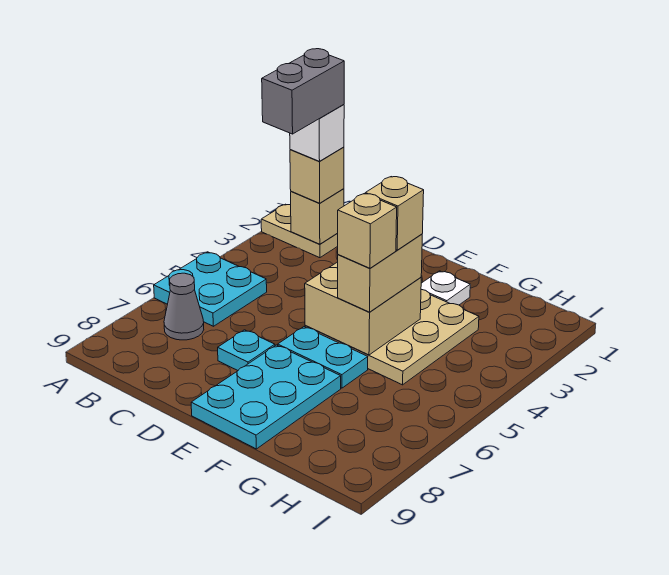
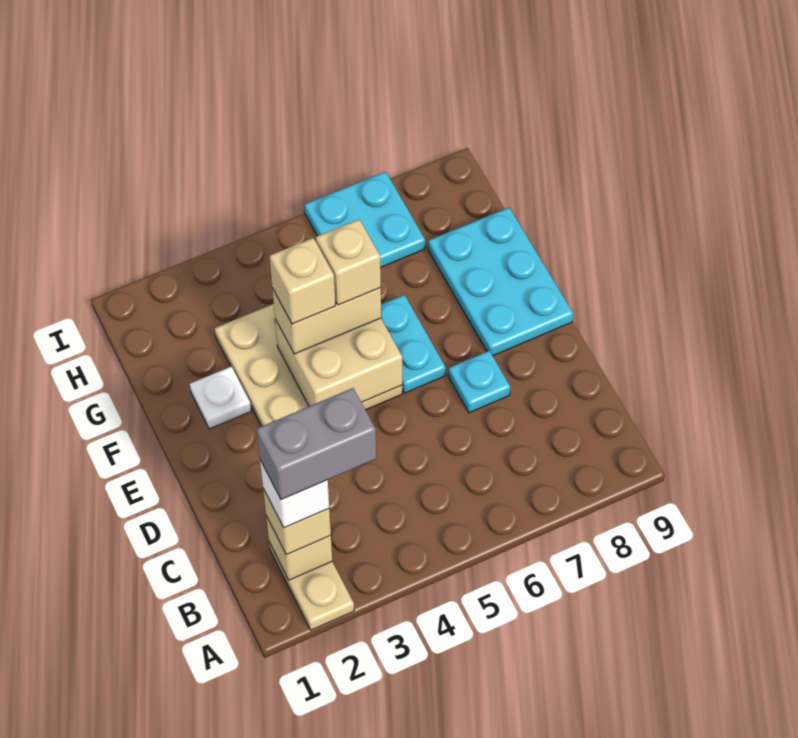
cyan 2x2 plate [154,252,267,326] -> cyan 2x2 plate moved to [305,172,425,268]
grey 1x1 cone [164,273,204,340] -> none
cyan 2x3 plate [191,345,341,449] -> cyan 2x3 plate turned to [428,208,573,356]

